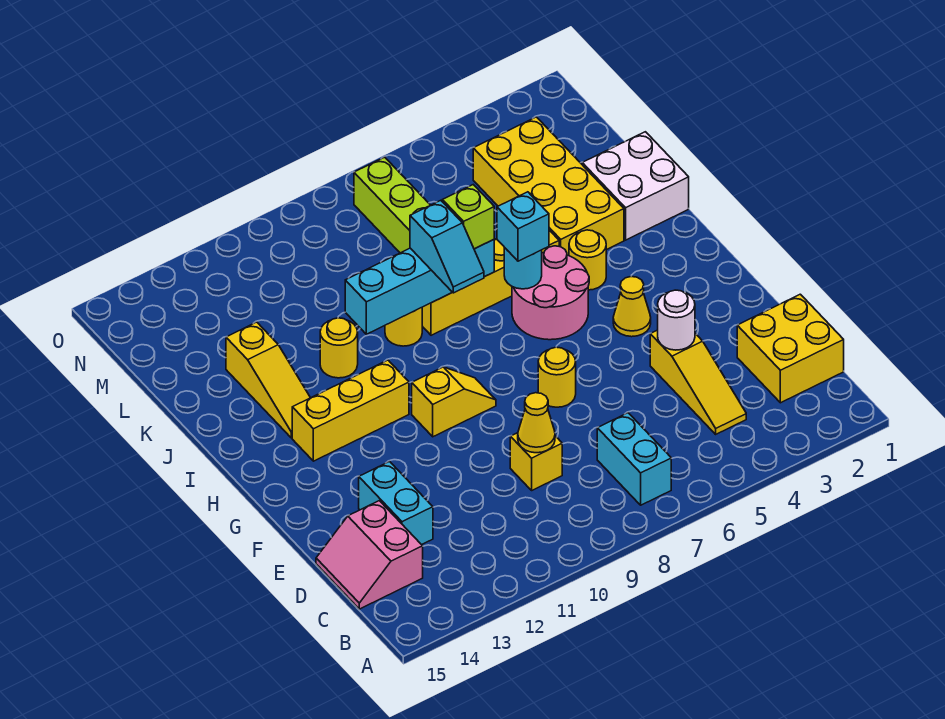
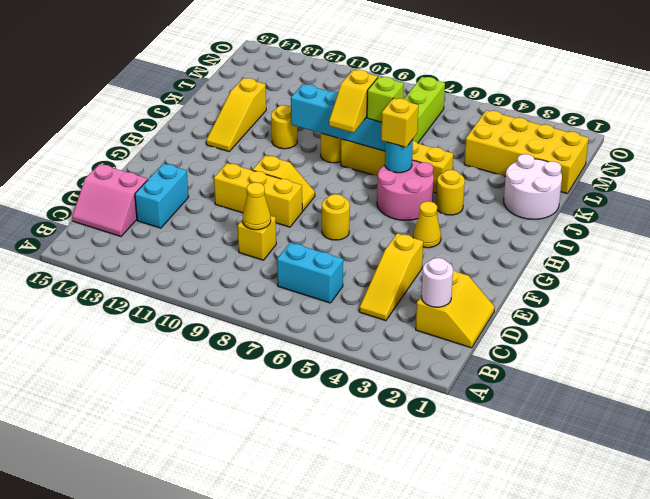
cyan 1x2 brick [597,413,671,505] -> cyan 1x2 brick turned to [277,243,343,303]
yellow 2x2 brick [737,294,844,403] -> yellow 2x2 slope [416,270,495,348]
pink 2x2 slope [316,501,423,609] -> pink 2x2 slope turned to [72,164,148,237]
white 1x1 round brick [658,290,695,350] -> white 1x1 round brick moved to [422,258,453,307]
yellow 1x3 brick [292,360,409,461] -> yellow 1x3 brick moved to [214,163,302,227]
cyan 1x1 brick [497,192,549,261] -> yellow 1x1 brick [381,98,419,147]
cyan 1x2 slope [410,200,484,293] -> yellow 1x2 slope [329,70,378,133]
white 2x2 brick [582,132,689,240] -> white 2x2 round brick [504,154,562,219]
yellow 2x4 brick [473,117,624,256] -> yellow 2x4 brick turned to [464,110,589,193]

